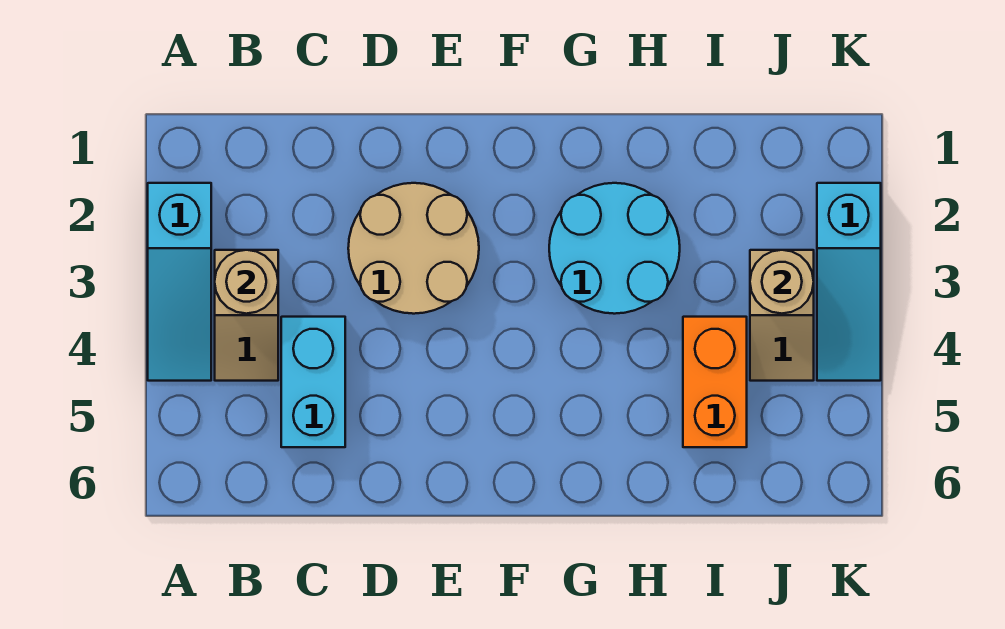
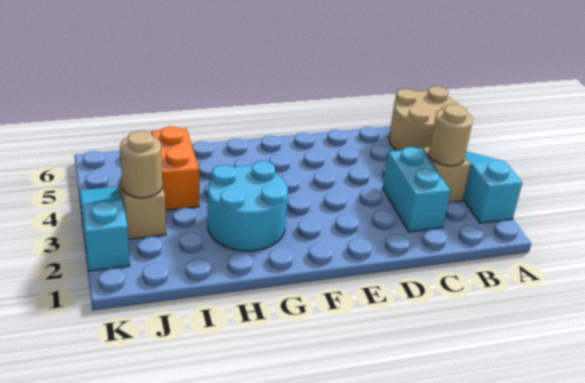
cyan 1x2 brick [281,317,345,447] -> cyan 1x2 brick moved to [383,147,450,232]
tan 2x2 round brick [348,183,479,314] -> tan 2x2 round brick moved to [389,86,459,151]

